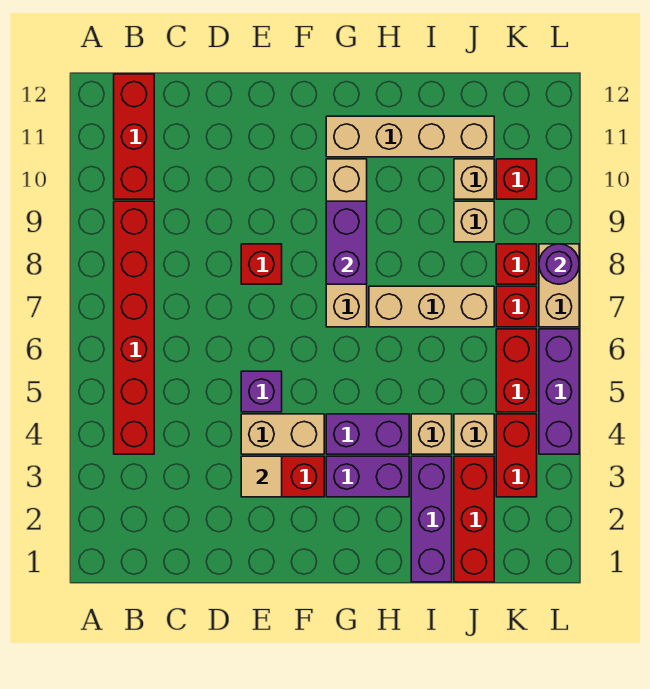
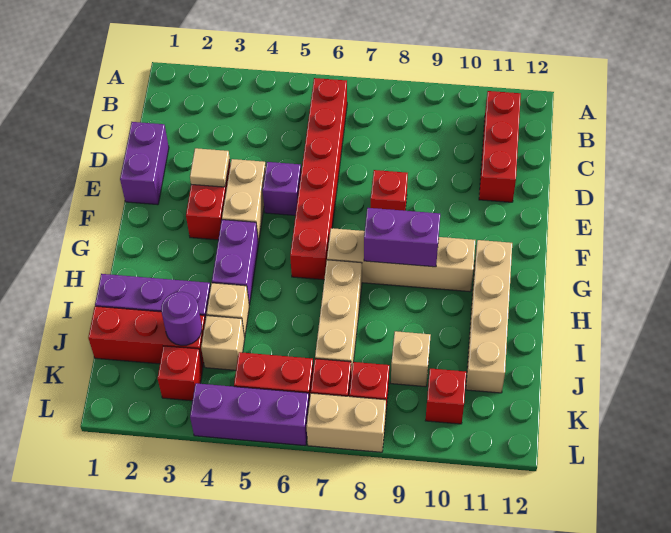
red 1x6 brick [114,201,154,454] -> red 1x6 brick turned to [290,78,347,280]
red 1x3 brick [114,74,154,199] -> red 1x3 brick turned to [479,91,521,202]
purple 1x2 brick [326,456,409,497] -> purple 1x2 brick moved to [120,122,169,205]
tan 1x1 brick [454,159,494,199] -> none
red 1x2 brick [496,414,537,497] -> red 1x1 brick [158,346,203,401]
purple 1x1 round brick [539,244,579,284] -> purple 1x1 round brick moved to [161,292,202,345]

